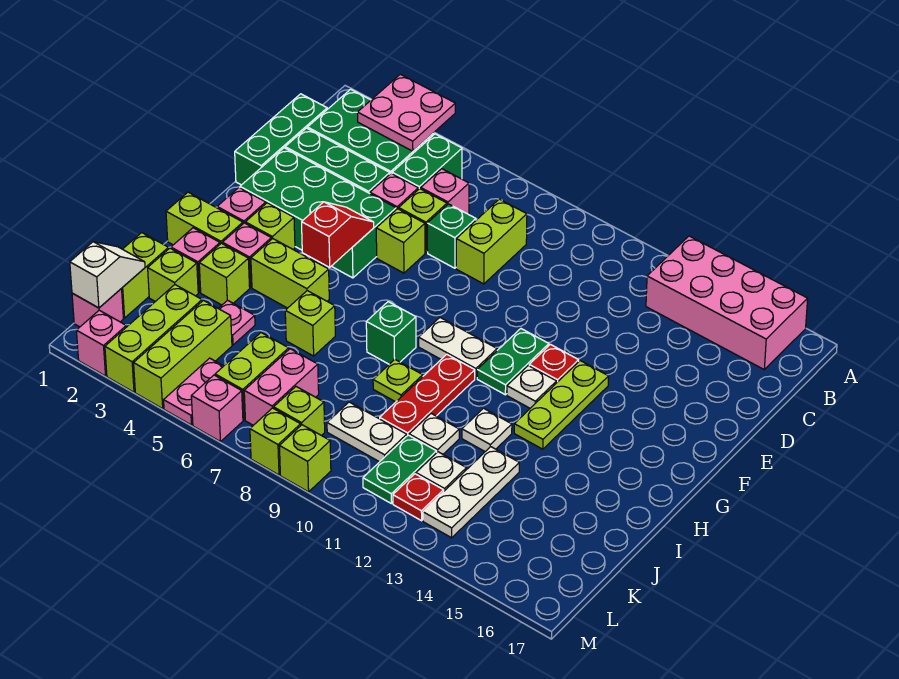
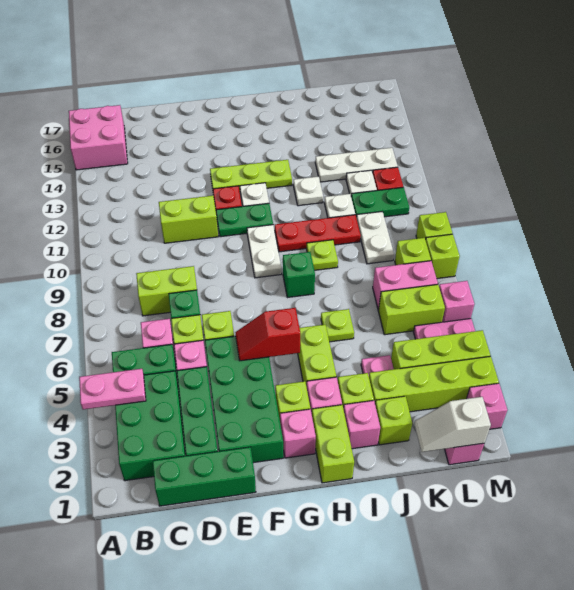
pink 2x2 plate [357,74,455,151] -> pink 1x2 plate [79,369,146,409]
pink 2x4 brick [646,236,808,369] -> pink 2x2 brick [69,105,128,170]
lime 1x1 brick [285,291,335,356] -> lime 1x1 plate [321,309,354,342]
lime 1x2 brick [121,233,169,318] -> lime 1x2 brick moved to [159,196,218,243]
lime 1x3 brick [105,285,202,392] -> lime 1x4 brick [369,356,499,412]

